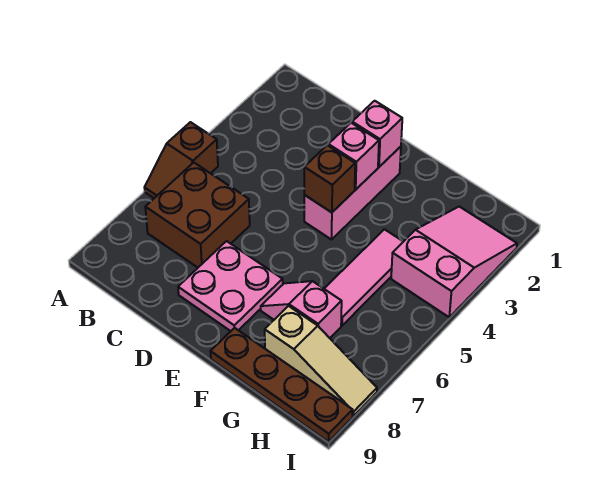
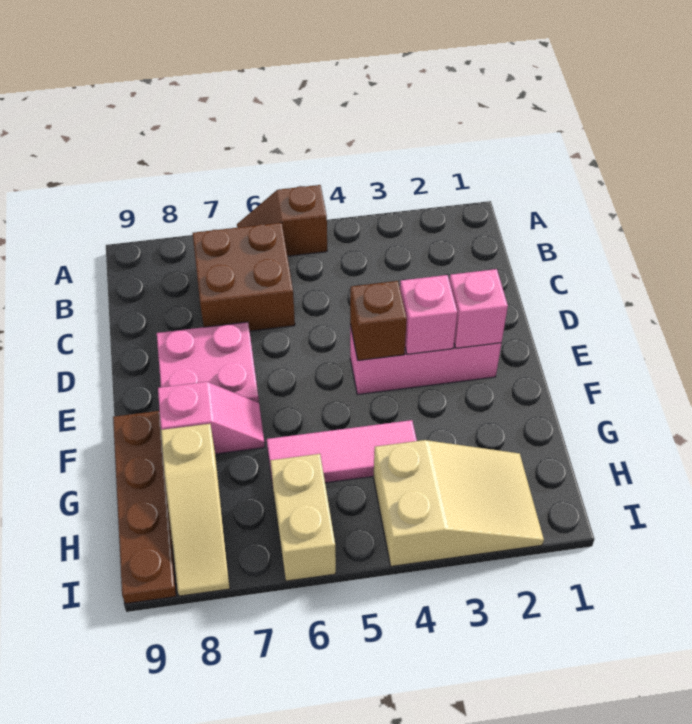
pink 1x2 slope [261,281,342,338] -> pink 1x2 slope turned to [158,382,265,454]
pink 2x3 slope [391,207,517,317] -> tan 2x3 slope [373,440,544,566]
none -> tan 1x2 brick [270,454,336,581]

